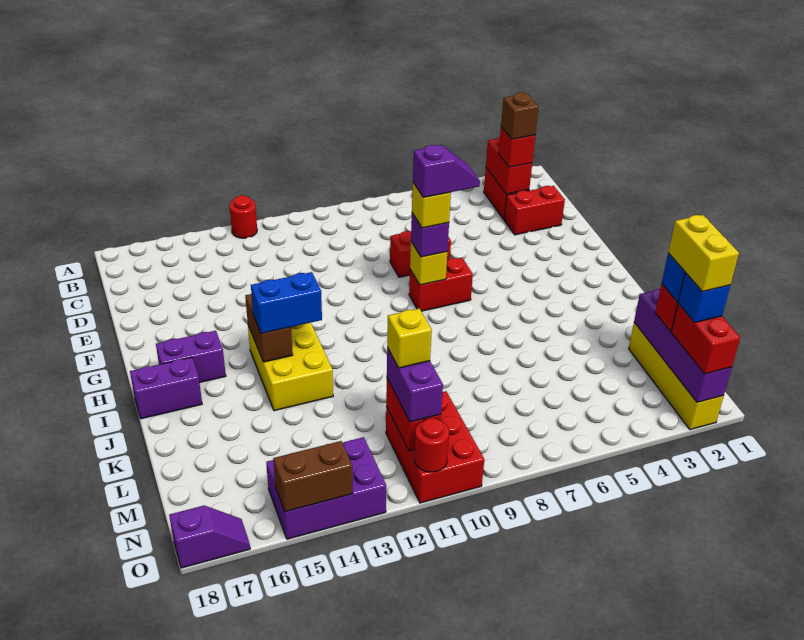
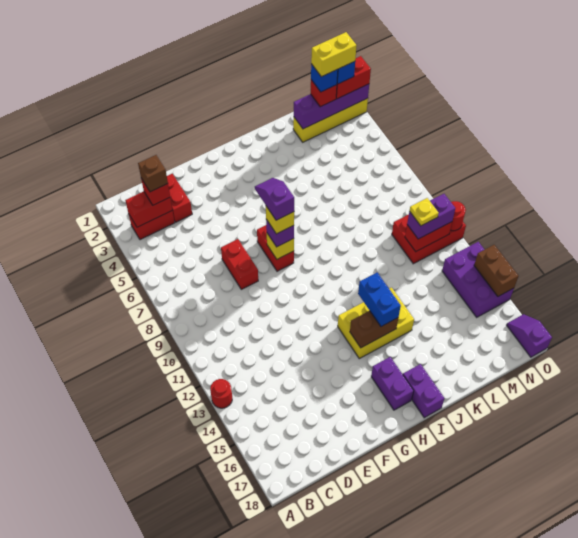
yellow 1x1 brick [387,309,432,368] -> yellow 1x1 plate [410,198,439,226]

